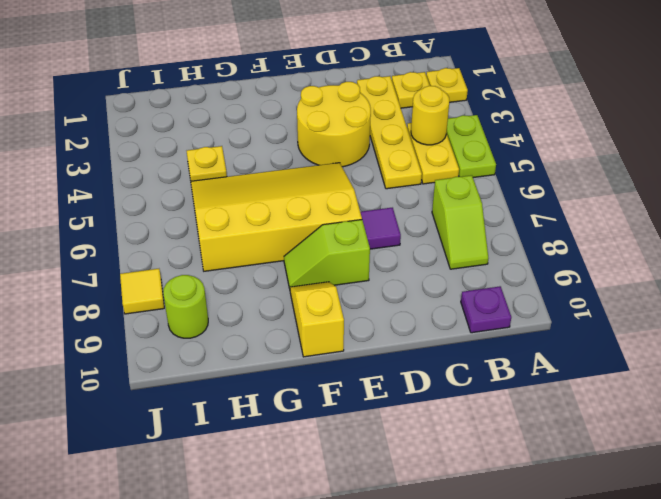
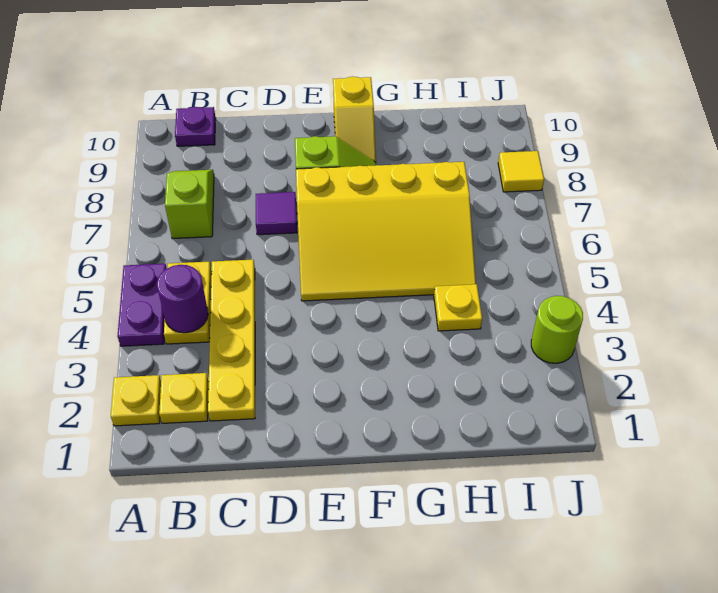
lime 1x2 plate [446,115,496,178] -> purple 1x2 plate [118,264,167,346]
yellow 1x1 round brick [411,86,449,145] -> purple 1x1 round brick [157,265,208,333]
yellow 2x2 round brick [297,82,371,167] -> none
lime 1x1 round brick [163,275,208,338] -> lime 1x1 round brick moved to [531,296,583,363]

